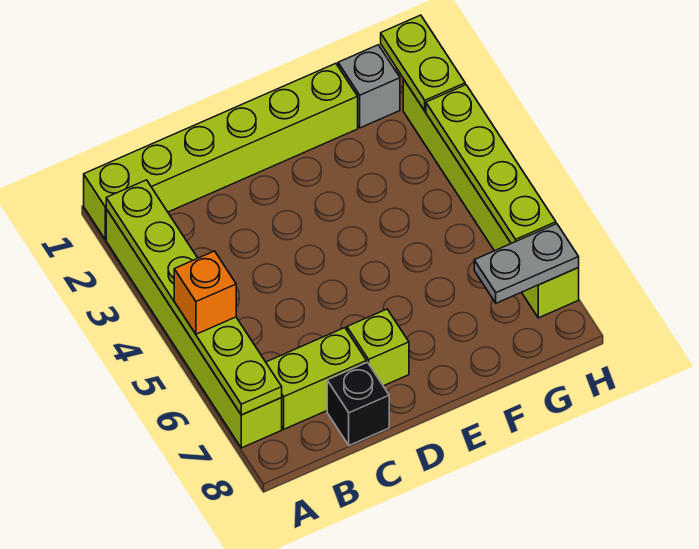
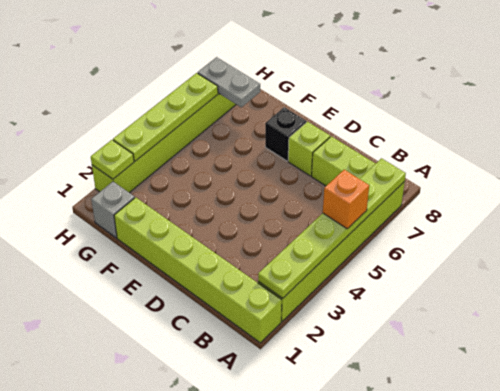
black 1x1 brick [327,362,389,445] -> black 1x1 brick moved to [265,107,306,161]
lime 1x2 plate [381,15,465,111] -> lime 1x1 plate [91,140,134,179]

